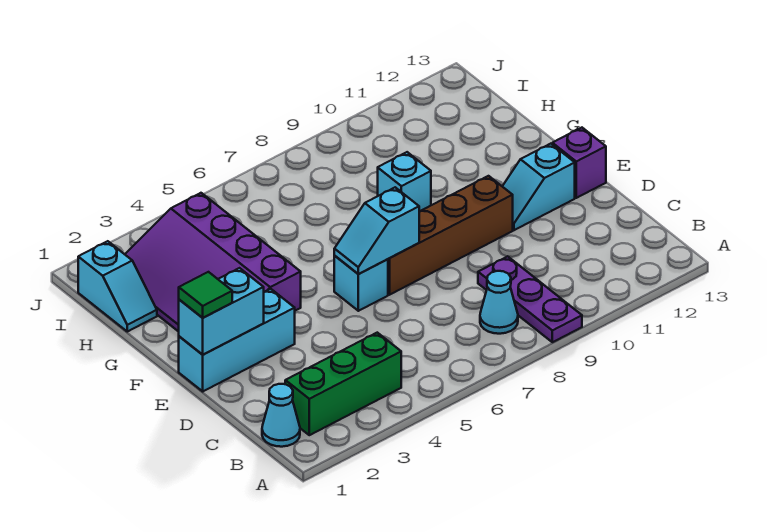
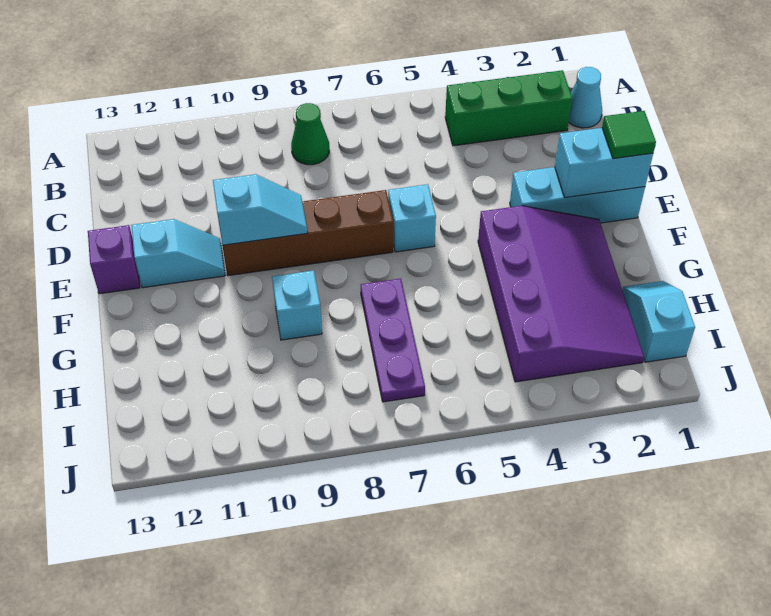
purple 1x3 plate [478,256,582,342] -> purple 1x3 plate moved to [361,279,425,402]
cyan 1x1 cone [480,271,518,334] -> green 1x1 cone [291,103,329,165]
cyan 1x2 slope [334,187,419,274] -> cyan 1x2 slope moved to [213,174,307,245]

